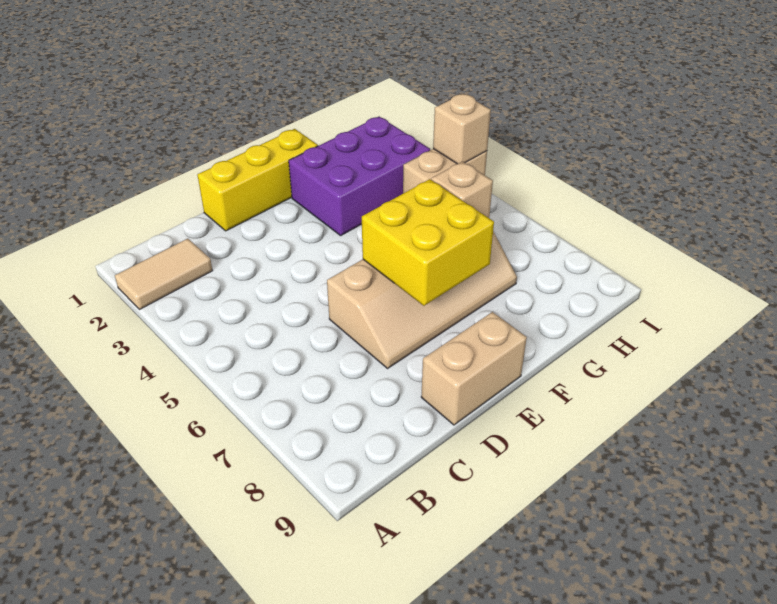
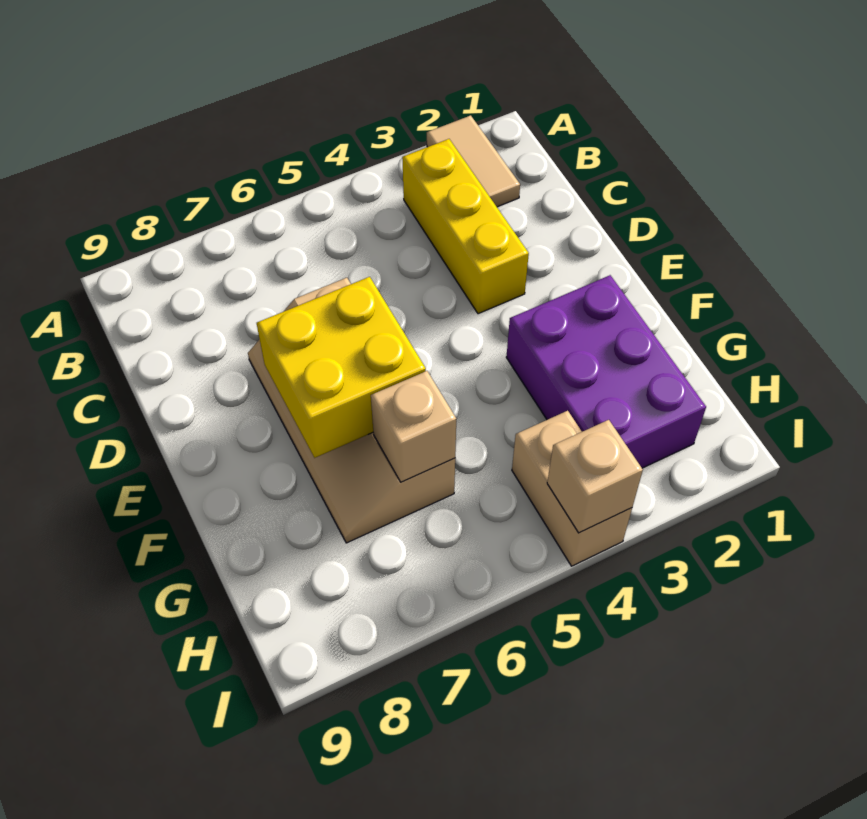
yellow 1x3 brick [198,129,318,231] -> yellow 1x3 brick moved to [402,139,529,314]
tan 1x2 brick [421,312,527,425] -> none

